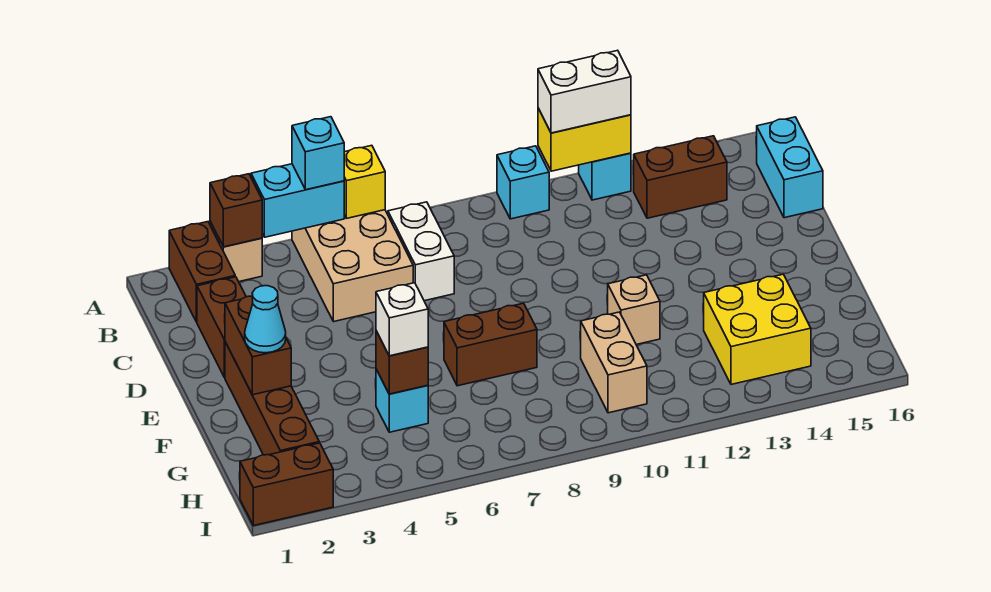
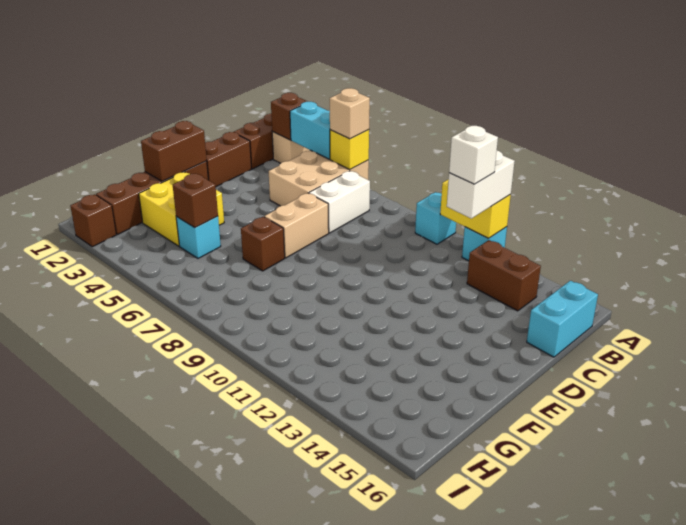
cyan 1x1 brick [292,117,344,190] -> none
white 1x2 brick [538,50,631,133] -> white 1x2 brick turned to [447,151,515,218]
cyan 1x1 cone [245,286,286,353] -> none
brown 1x2 brick [444,303,537,386] -> brown 1x1 brick [241,217,285,271]
tan 1x1 brick [608,275,660,345] -> tan 1x1 brick moved to [330,88,370,139]
white 1x1 brick [376,283,428,356] -> white 1x1 brick moved to [449,126,498,184]
tan 1x2 brick [581,312,647,413] -> tan 1x2 brick moved to [264,193,329,258]
yellow 2x2 brick [704,274,811,384] -> yellow 2x2 brick moved to [139,172,224,246]
brown 1x2 brick [240,443,333,526] -> brown 1x1 brick [70,194,116,247]

